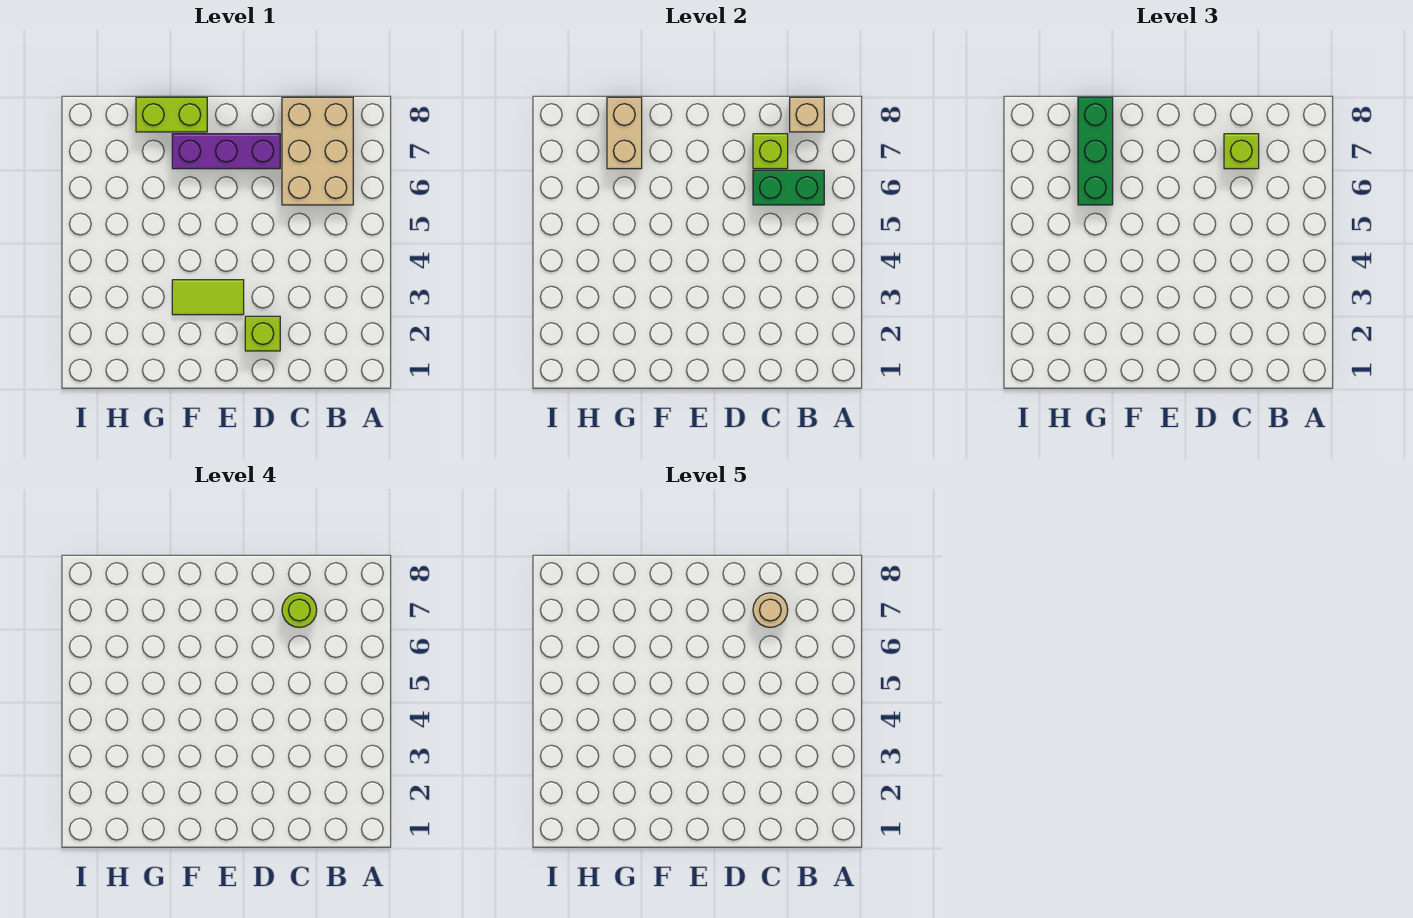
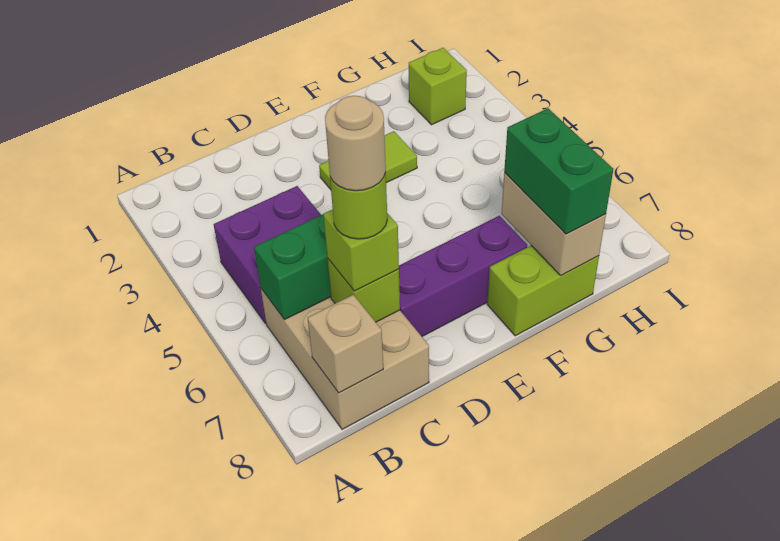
none -> purple 2x2 brick [214,186,321,324]
lime 1x1 brick [245,316,280,351] -> lime 1x1 brick moved to [409,48,467,125]
green 1x3 brick [1078,97,1113,205] -> green 1x2 brick [504,108,613,234]

